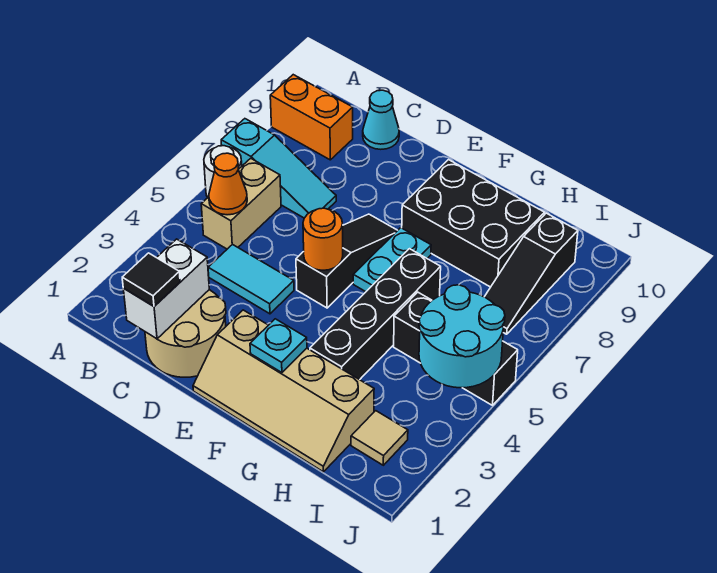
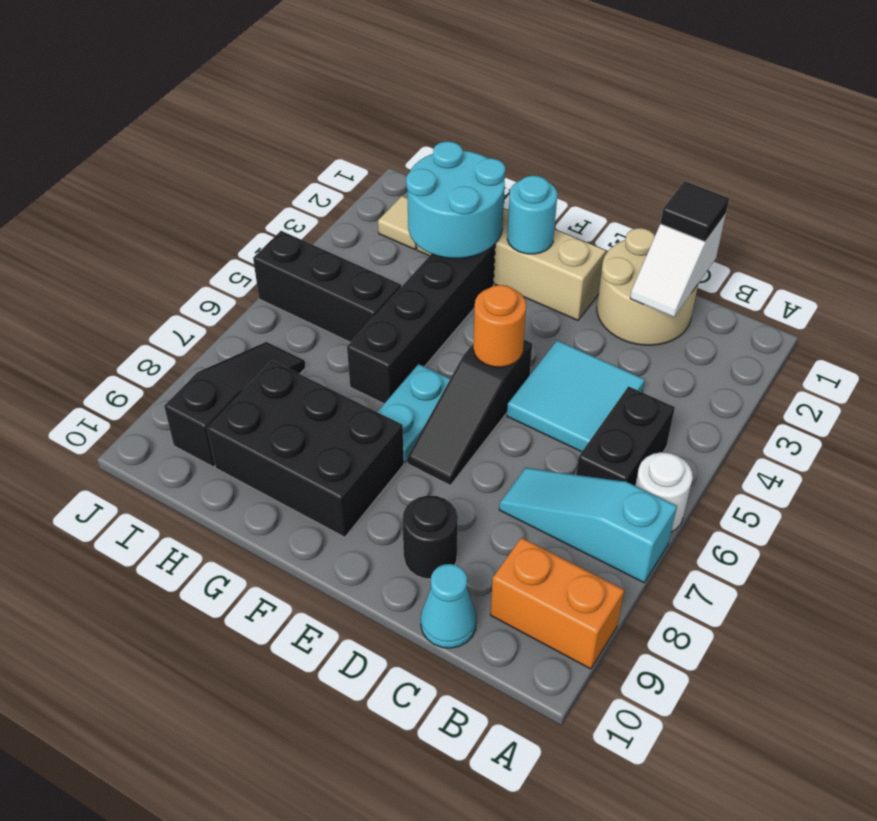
tan 1x2 brick [201,158,281,249] -> black 1x2 brick [576,386,675,486]
orange 1x1 cone [209,153,247,215] -> none
white 1x2 brick [123,239,209,339] -> white 1x2 slope [630,215,726,317]
cyan 1x2 tile [208,244,294,314] -> cyan 2x2 tile [507,340,645,452]
none -> black 1x1 round brick [402,495,458,579]
cyan 1x1 plate [250,319,307,373] -> cyan 1x1 round brick [507,176,557,254]
cyan 2x2 round brick [419,285,505,388] -> cyan 2x2 round brick moved to [406,141,505,258]

